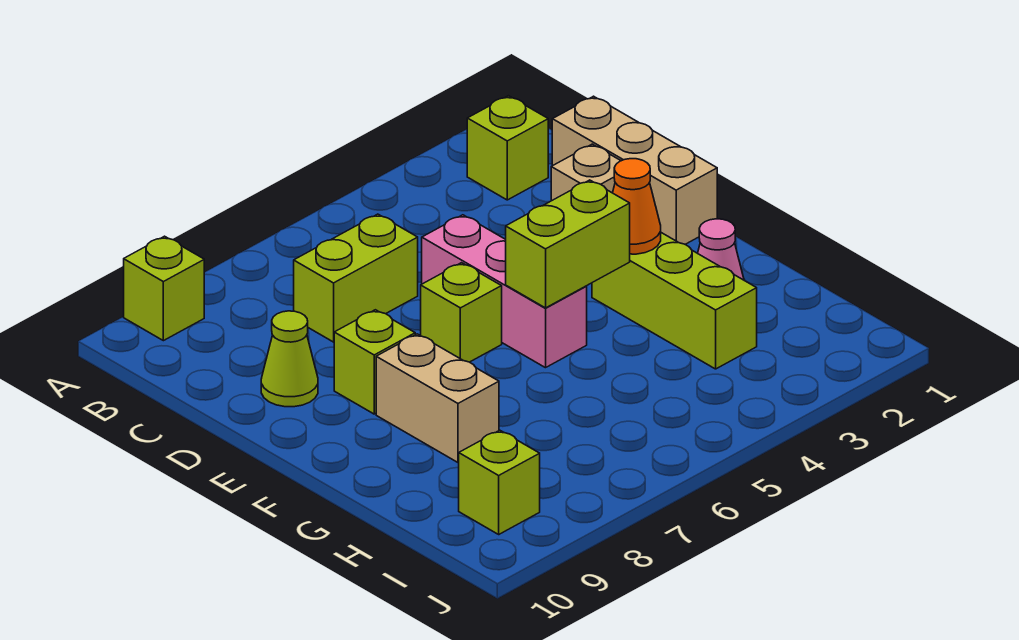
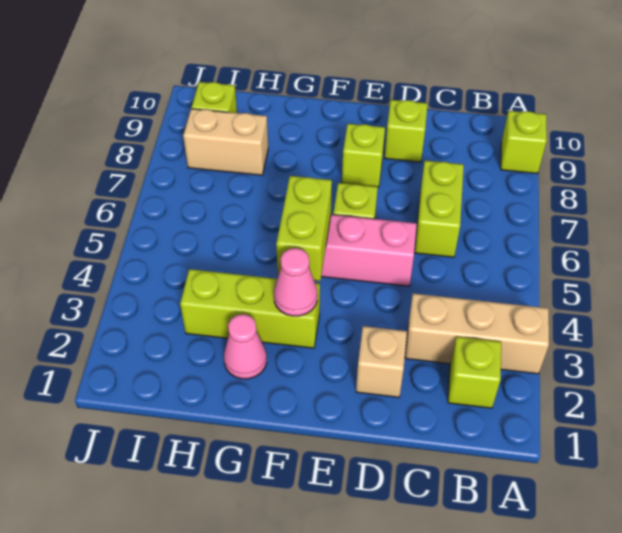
tan 1x3 brick [552,96,717,244] -> tan 1x3 brick moved to [405,293,549,374]
lime 1x1 cone [261,311,318,407] -> lime 1x1 brick [385,100,428,162]
orange 1x1 cone [613,159,661,254] -> pink 1x1 cone [274,248,317,316]
tan 1x2 brick [376,334,499,462] -> tan 1x2 brick moved to [183,109,268,175]

